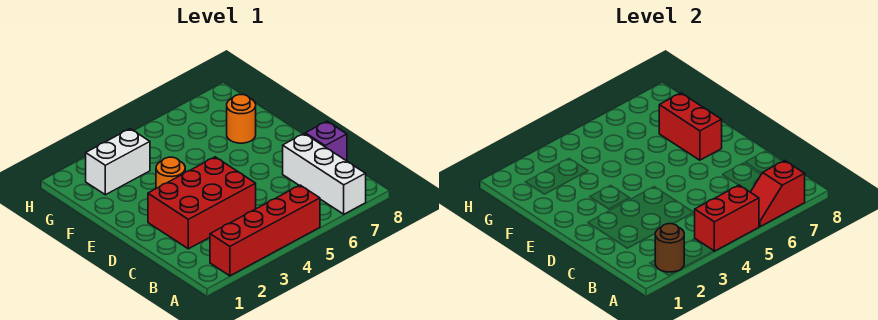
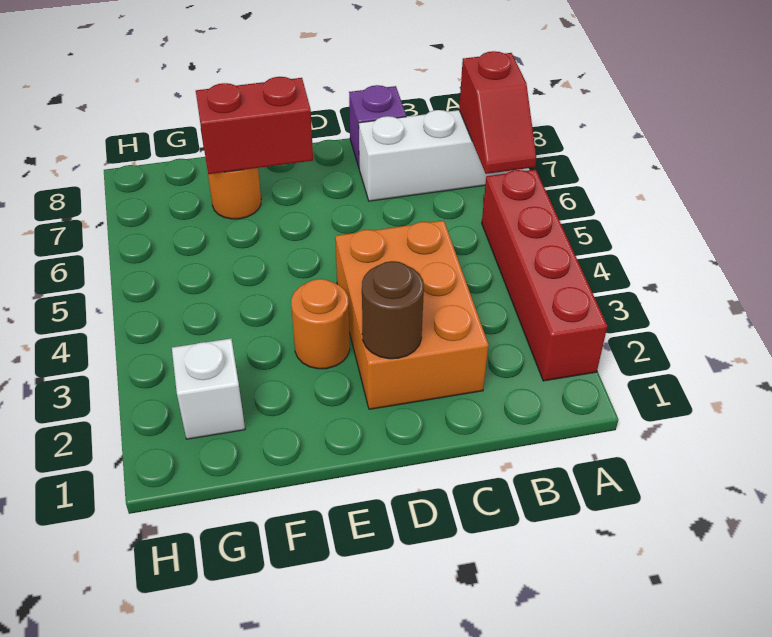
brown 1x1 round brick [655,224,684,272] -> brown 1x1 round brick moved to [362,261,424,359]
red 1x2 brick [695,185,759,251] -> none
red 2x3 brick [148,157,256,249] -> orange 2x3 brick [335,221,488,409]
white 1x2 brick [86,129,150,195] -> white 1x1 brick [172,339,245,439]

